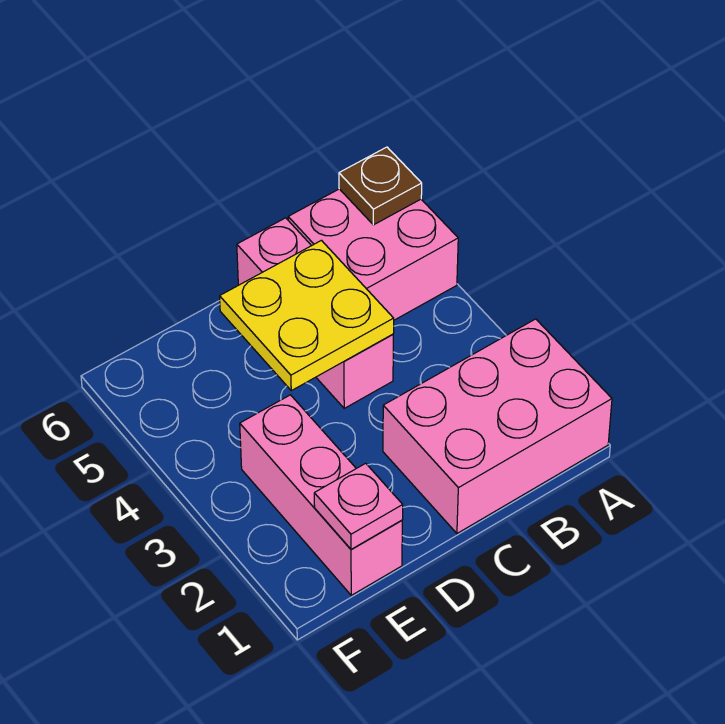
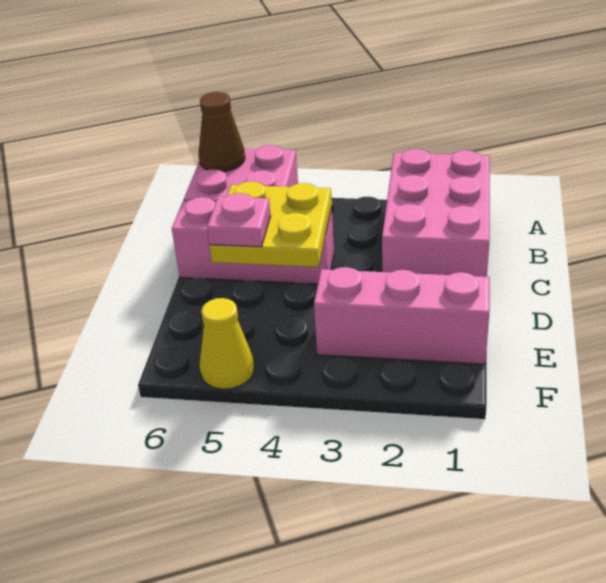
brown 1x1 plate [339,147,422,225] -> brown 1x1 cone [198,92,245,172]
pink 1x1 plate [314,463,403,550] -> pink 1x1 plate moved to [207,193,271,247]
none -> yellow 1x1 cone [199,298,254,389]

